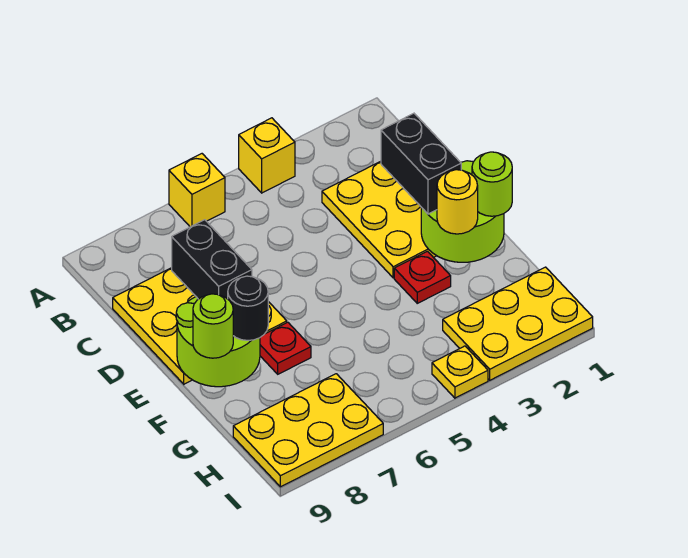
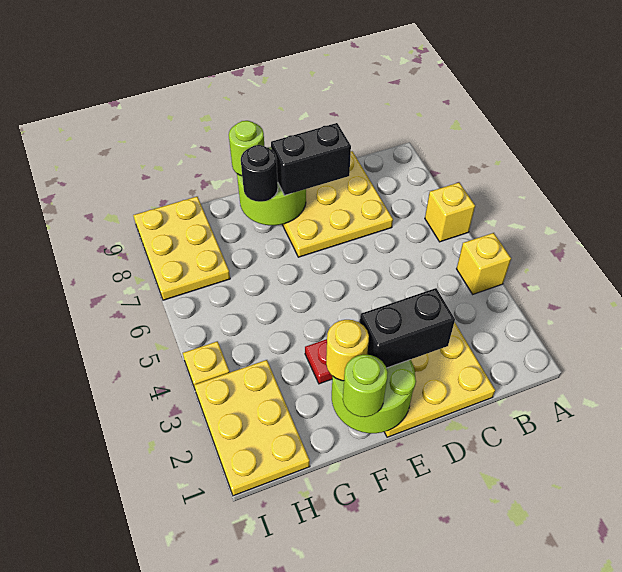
red 1x1 plate [260,322,311,374] -> none

